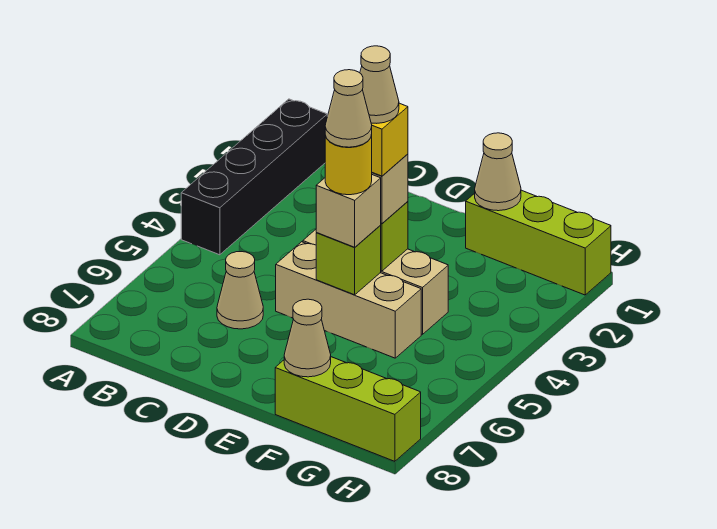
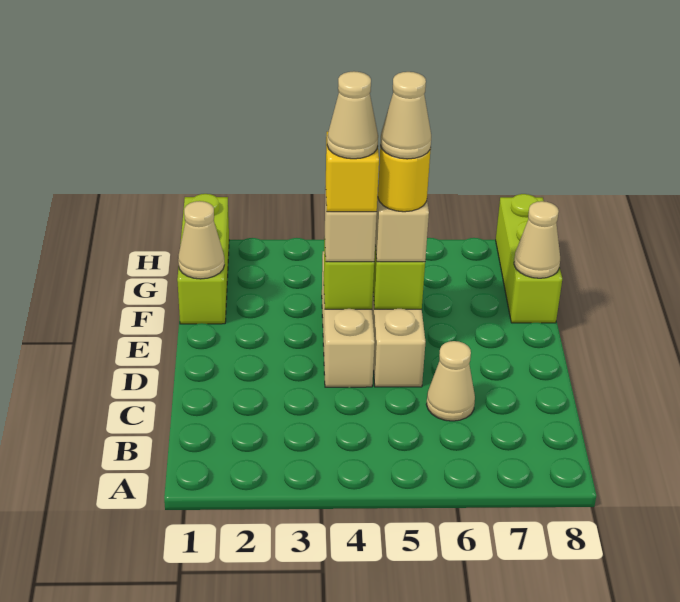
black 1x4 brick [181,99,327,255] -> none

